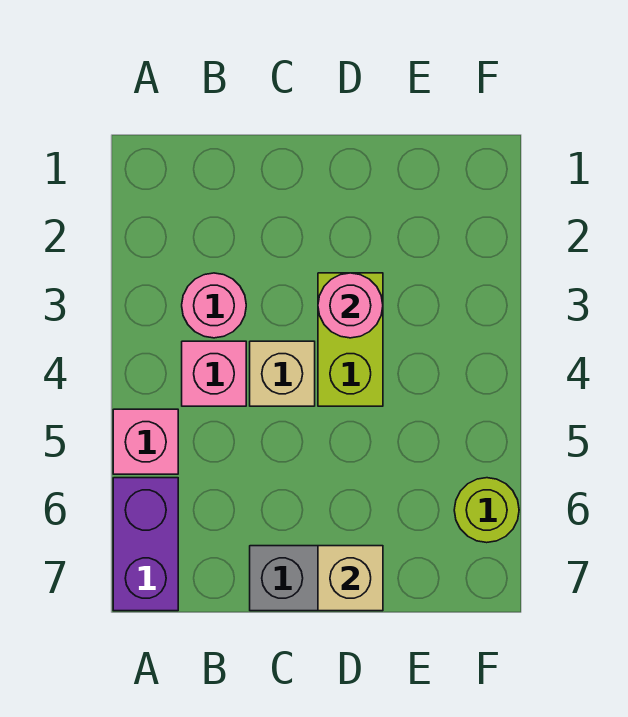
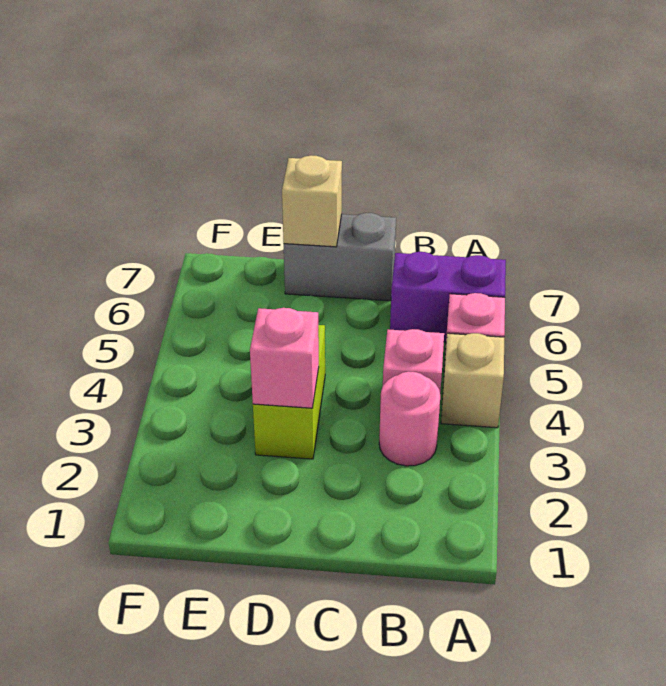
purple 1x2 brick [113,478,178,611] -> purple 1x2 brick turned to [390,252,506,342]
tan 1x1 brick [250,341,315,406] -> tan 1x1 brick moved to [441,333,504,428]
pink 1x1 round brick [318,273,383,338] -> pink 1x1 brick [250,308,319,408]
lime 1x1 round brick [454,478,519,543] -> none

